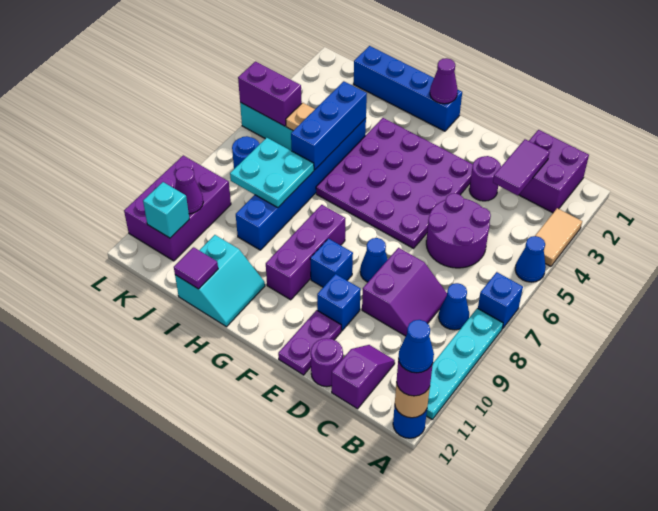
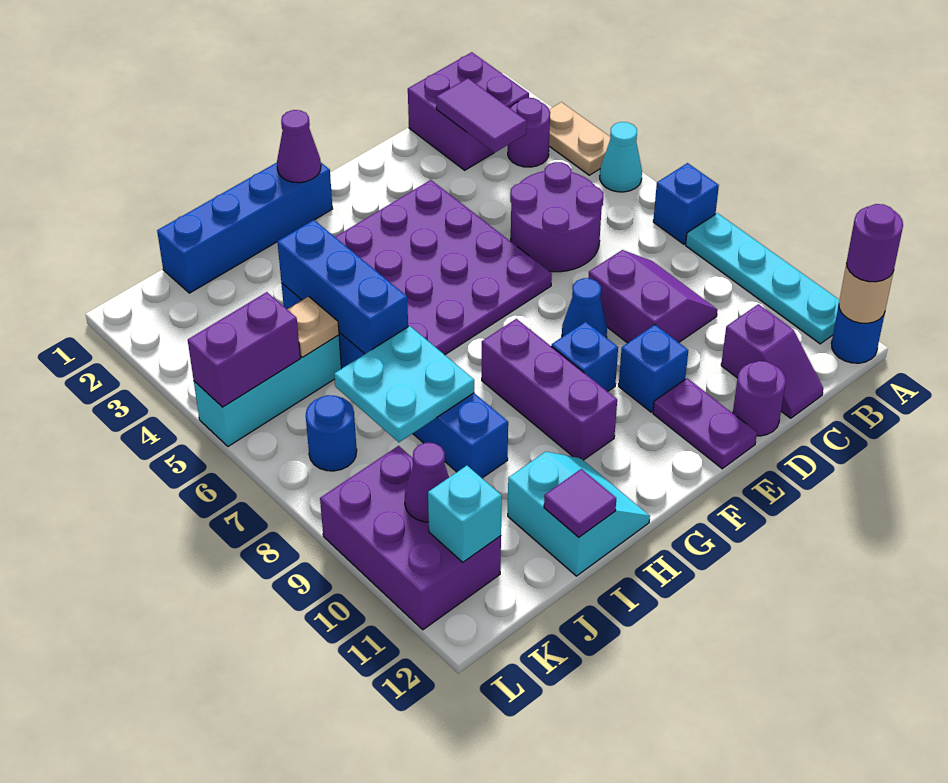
tan 1x2 tile [535,208,582,266] -> tan 1x2 plate [549,102,610,175]
blue 1x1 cone [515,236,546,282] -> cyan 1x1 cone [600,122,642,192]
blue 1x1 cone [398,320,434,373] -> none
blue 1x1 cone [439,283,469,330] -> none
purple 1x2 slope [332,345,395,409] -> purple 1x2 slope turned to [721,304,823,418]
purple 1x1 round brick [469,156,501,201] -> purple 1x1 round brick moved to [508,98,550,167]

